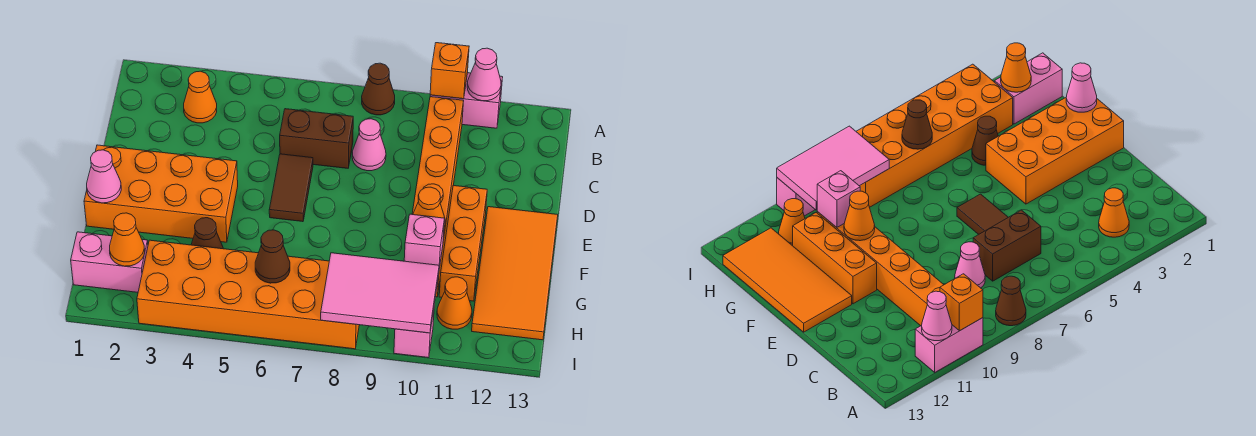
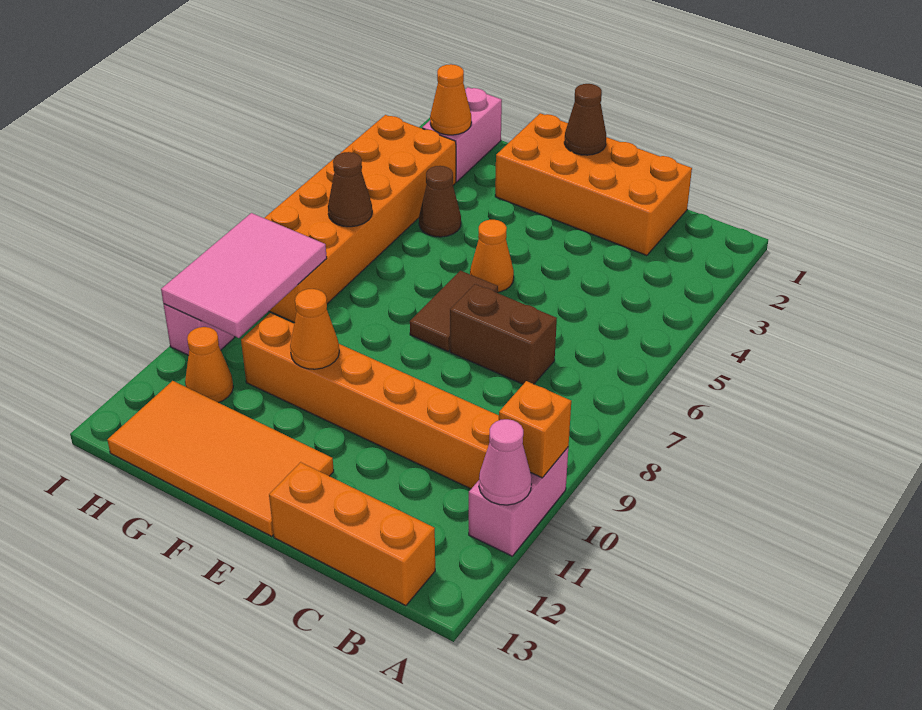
brown 1x1 cone [362,63,395,115] -> brown 1x1 cone moved to [564,84,606,155]
orange 1x1 cone [184,71,217,123] -> orange 1x1 cone moved to [470,220,514,292]
brown 1x2 brick [280,109,353,168] -> brown 1x2 brick turned to [450,284,557,384]
pink 1x1 cone [352,119,386,171] -> none
brown 1x2 tile [269,154,313,222] -> brown 1x2 tile turned to [410,271,498,351]
orange 2x4 brick [84,145,238,242] -> orange 2x4 brick turned to [495,113,692,255]
orange 1x3 brick [439,186,487,301] -> orange 1x3 brick moved to [269,462,435,606]
pink 1x1 cone [87,150,121,203] -> none
pink 1x1 brick [404,214,444,268] -> none

